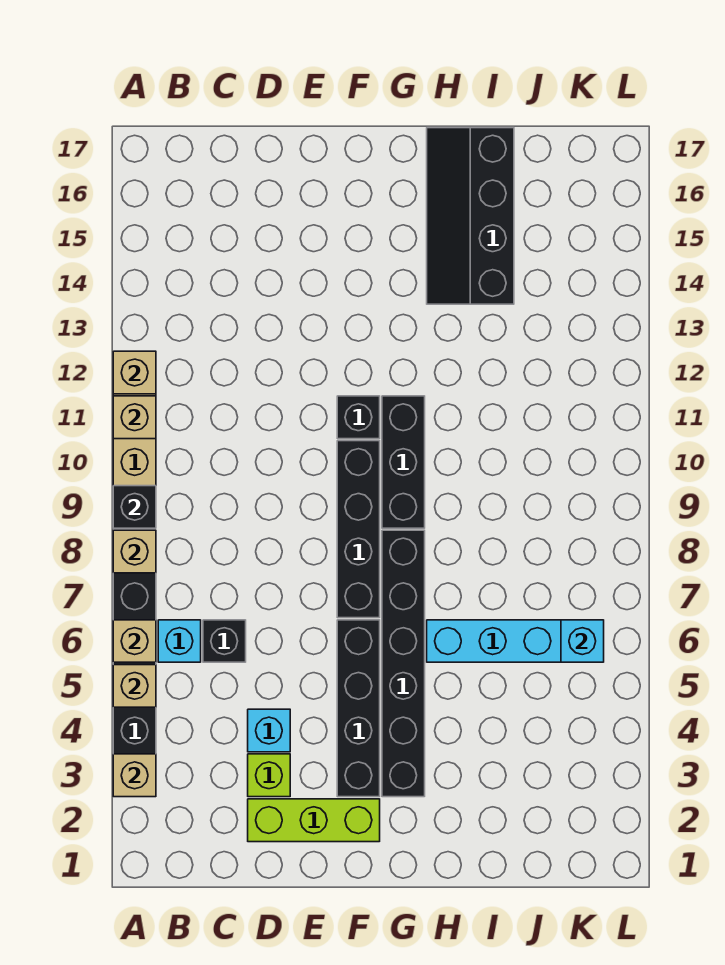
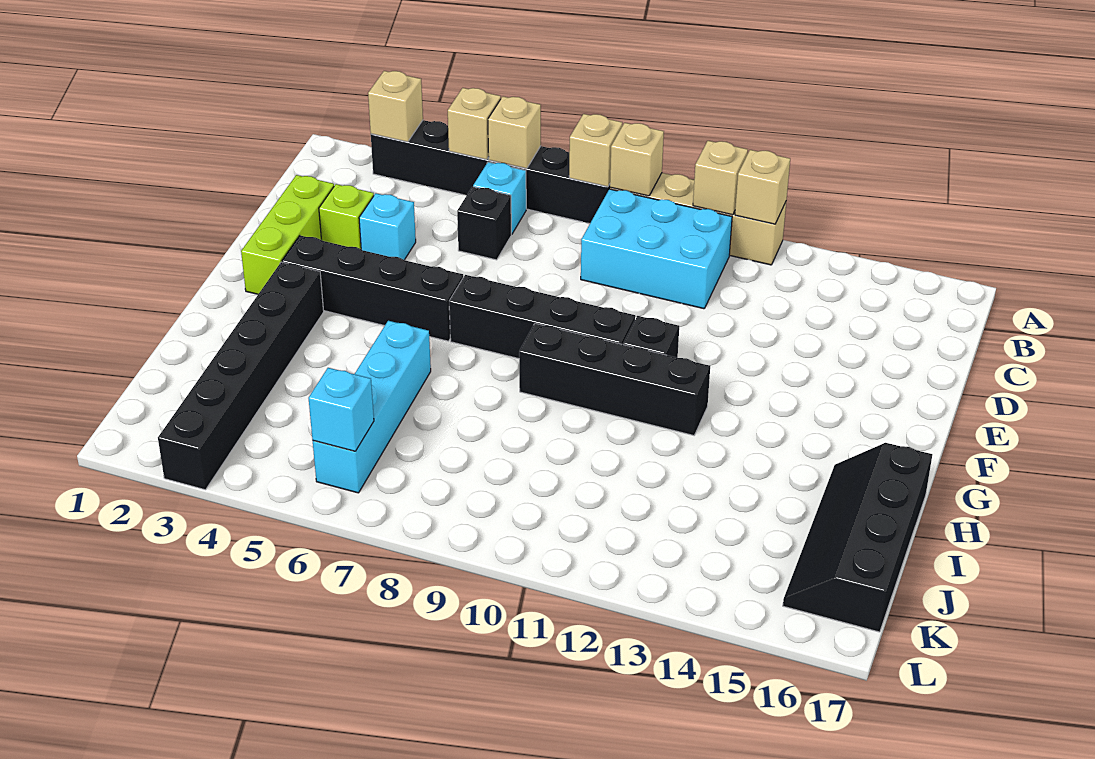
black 1x1 brick [113,486,156,528] -> tan 1x1 brick [610,123,664,196]
none -> cyan 2x3 brick [581,189,732,309]
black 1x6 brick [382,530,425,797] -> black 1x6 brick turned to [158,262,324,490]
black 1x3 brick [382,396,425,528] -> black 1x4 brick [519,324,710,435]
black 2x4 slope [427,128,514,304] -> black 2x4 slope turned to [783,443,932,632]

